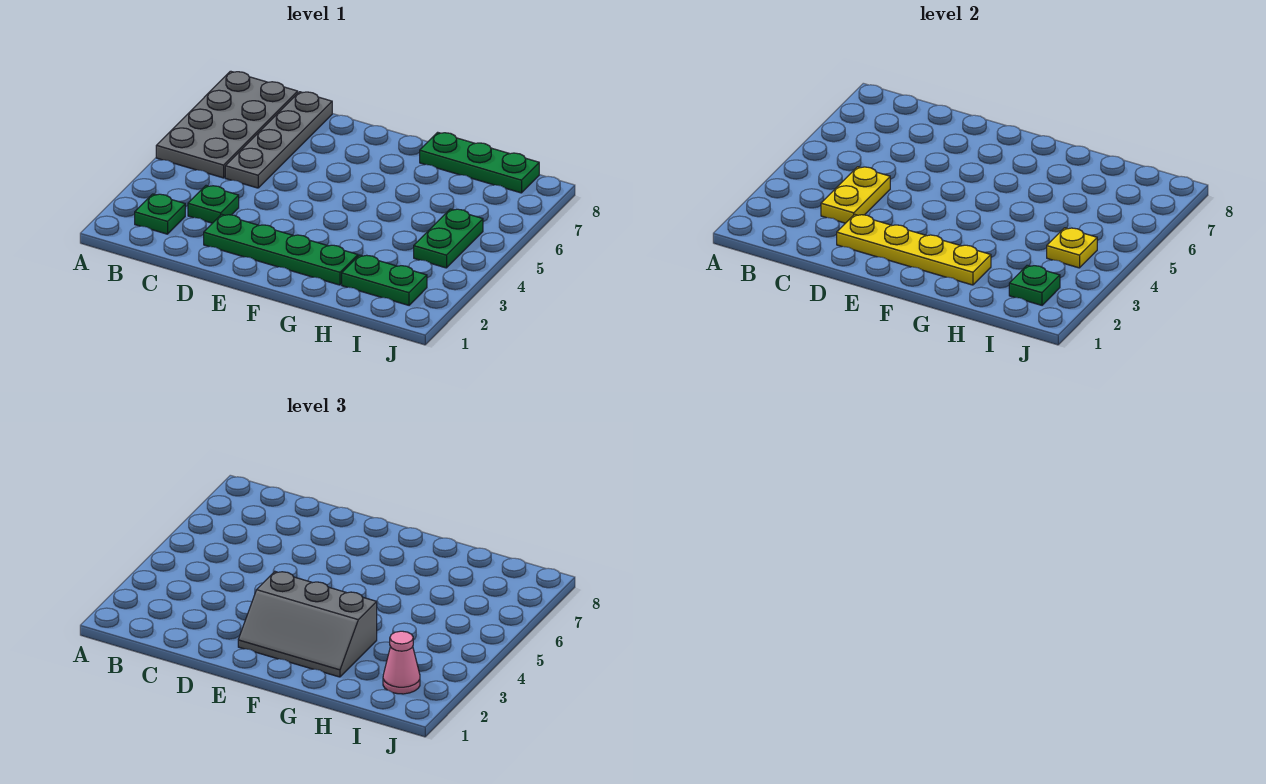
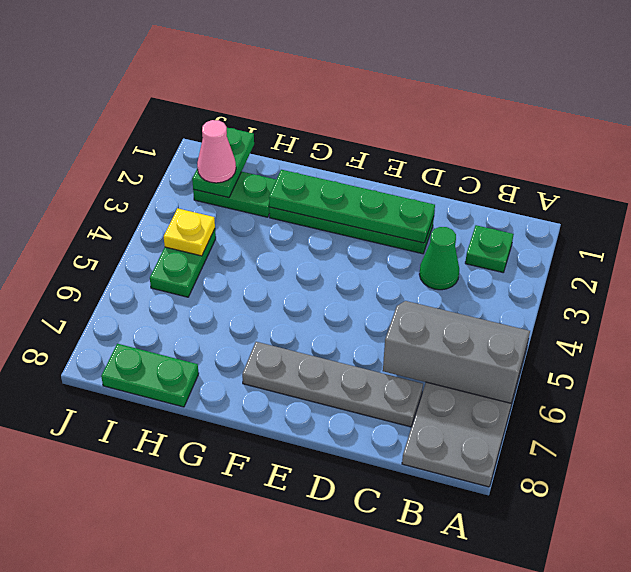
green 1x1 plate [188,186,239,223] -> green 1x1 cone [419,227,459,290]
yellow 1x2 plate [821,167,890,223] -> none
grey 1x4 plate [225,92,332,188] -> grey 1x4 plate turned to [242,342,423,427]
yellow 1x4 plate [837,214,991,285] -> green 1x4 plate [269,170,435,243]
grey 2x3 slope [238,572,377,677] -> grey 2x3 slope moved to [383,301,530,403]
green 1x3 plate [420,132,539,193] -> green 1x2 plate [101,344,199,407]
green 1x1 plate [1009,265,1060,305] -> green 1x2 plate [192,128,254,198]

